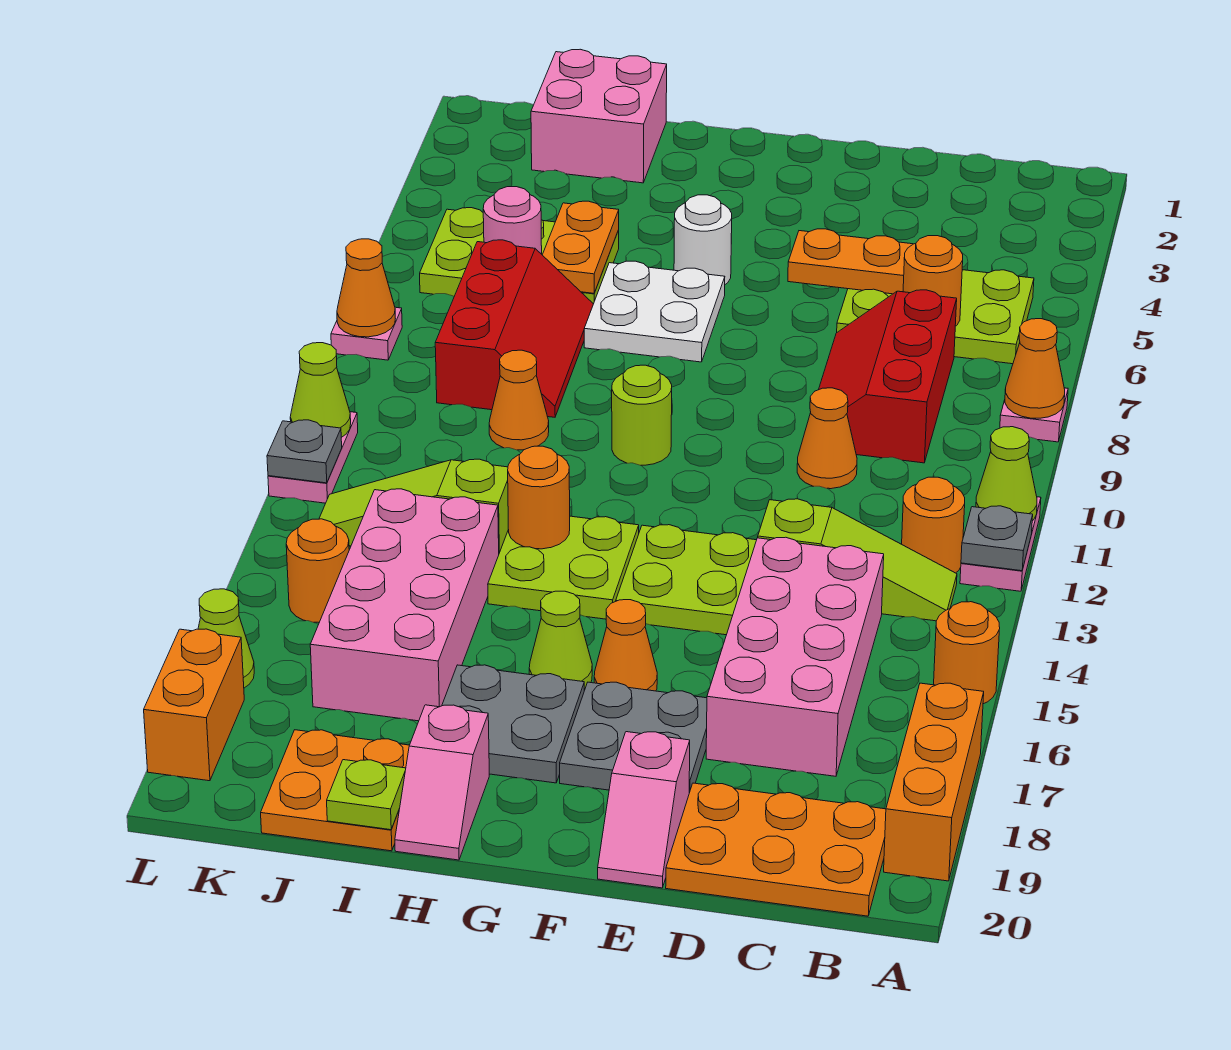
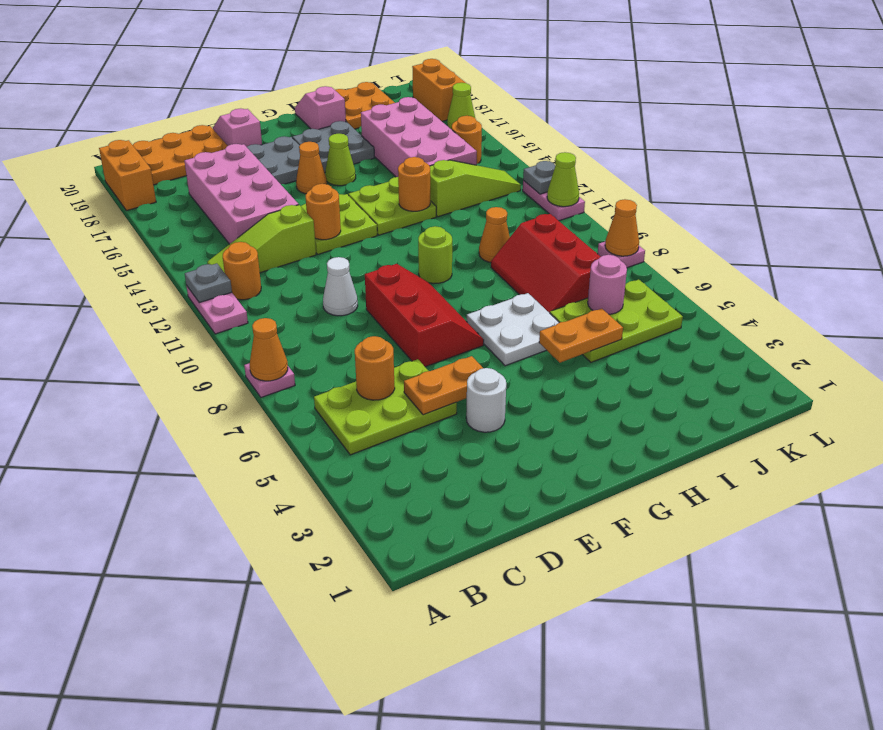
lime 1x1 cone [976,427,1037,521] -> none
orange 1x1 round brick [934,602,1000,704] -> orange 1x1 round brick moved to [306,184,341,240]
orange 1x3 brick [884,683,984,881] -> orange 1x2 brick [99,140,156,211]
red 2x3 slope [819,290,957,463] -> red 2x3 slope moved to [365,264,484,367]
orange 1x1 cone [797,388,857,489] -> white 1x1 cone [323,257,358,316]
white 1x1 round brick [674,195,732,284] -> white 1x1 round brick moved to [466,368,506,432]
pink 2x2 brick [531,49,667,183] -> none
orange 1x2 plate [543,201,619,293] -> orange 1x2 plate turned to [539,308,623,363]
lime 1x1 plate [327,760,406,830] -> none

